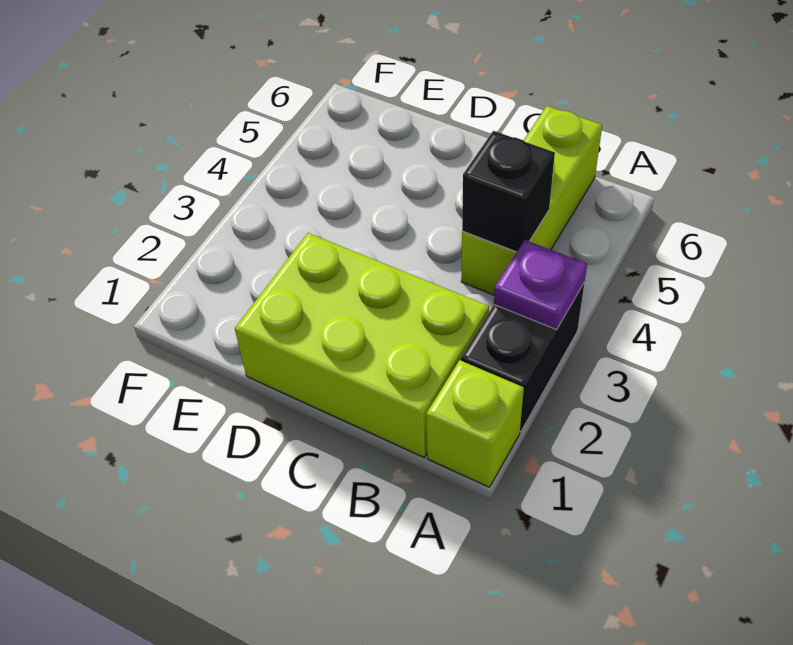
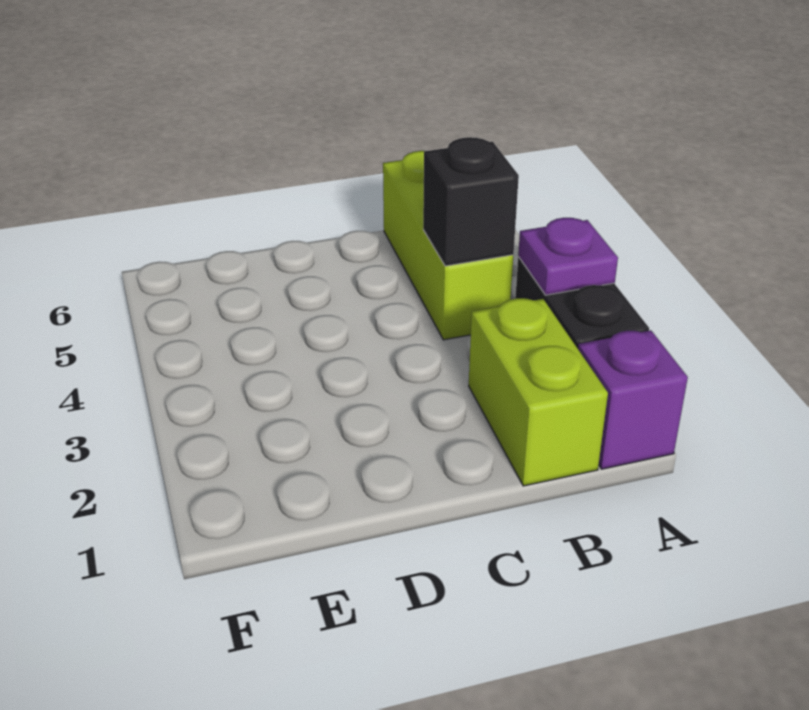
lime 1x1 brick [426,360,524,487] -> purple 1x1 brick [578,330,688,469]
lime 2x3 brick [235,233,489,458] -> lime 1x2 brick [469,298,608,486]

